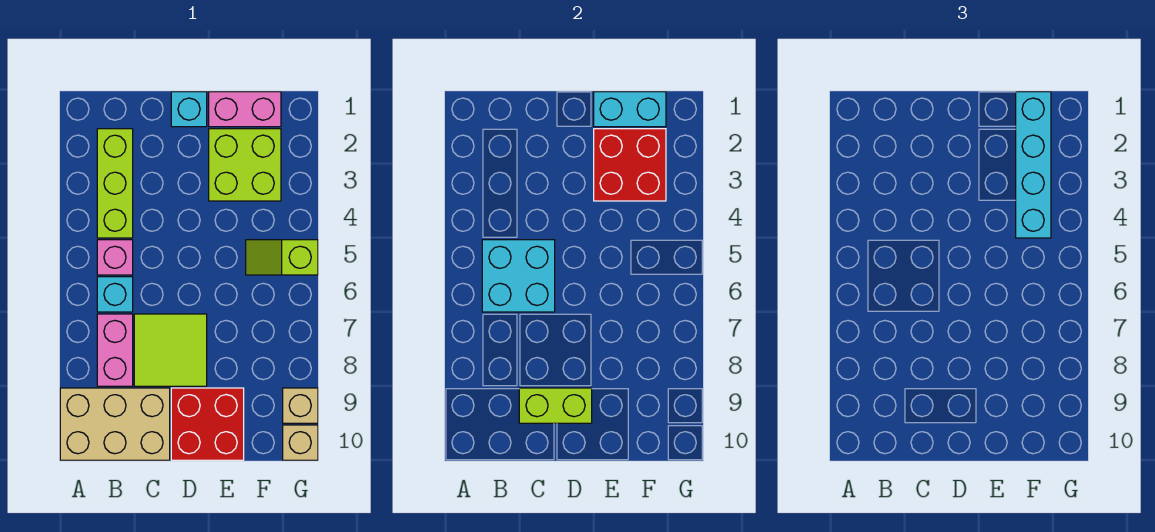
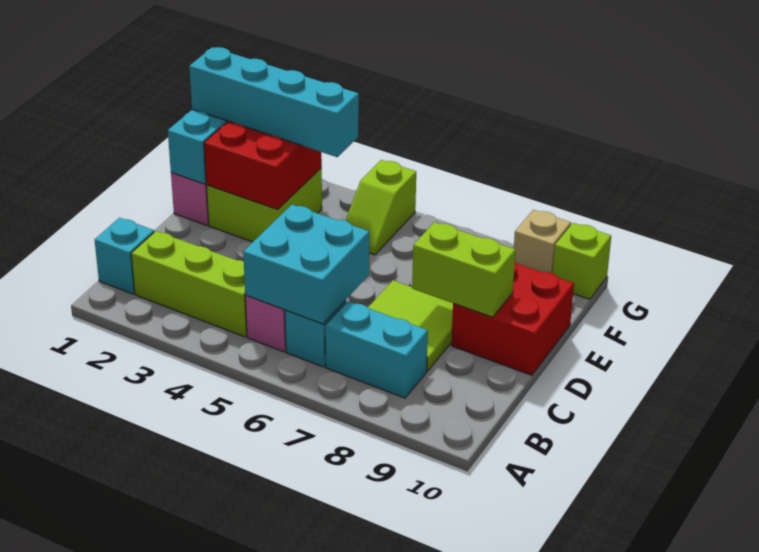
tan 2x3 brick [60,388,170,460] -> none
pink 1x2 brick [97,314,133,386] -> cyan 1x2 brick [325,301,428,398]
lime 1x2 brick [519,388,592,423] -> lime 1x2 brick turned to [412,222,516,317]
cyan 1x1 brick [171,92,207,127] -> cyan 1x1 brick moved to [95,218,154,294]
tan 1x1 brick [283,425,318,460] -> lime 1x1 brick [553,223,611,299]

